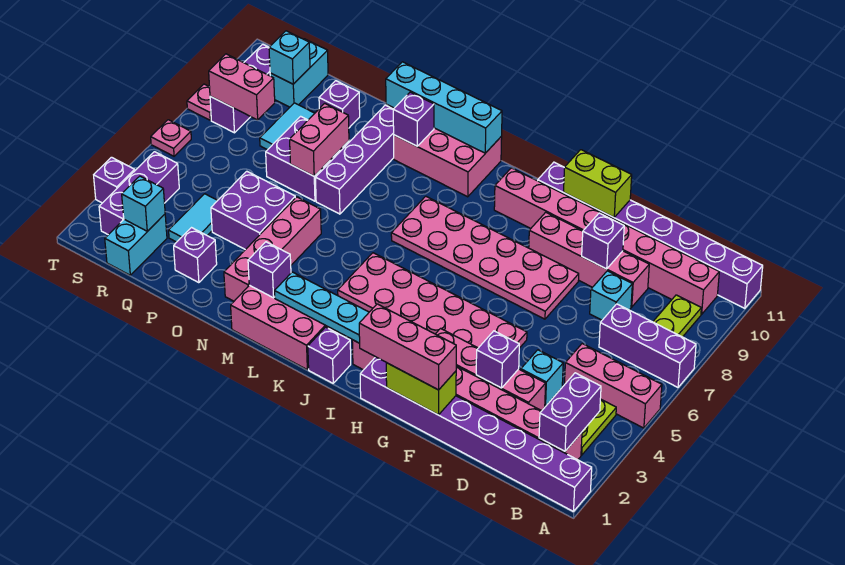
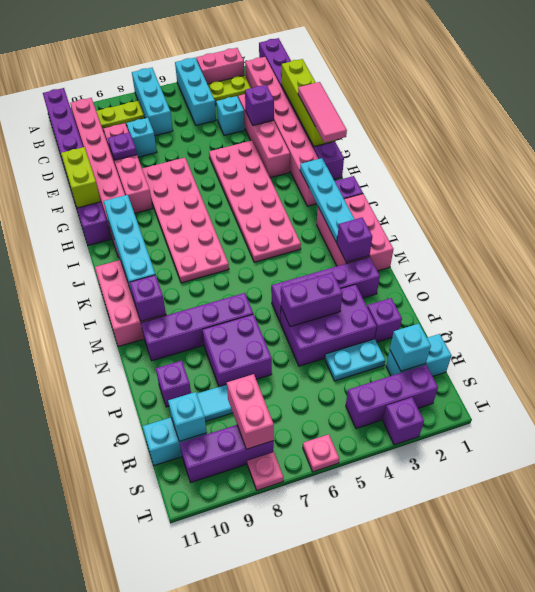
pink 1x3 brick [565,344,662,428] -> cyan 1x3 brick [175,58,216,125]
purple 1x3 brick [599,304,696,387] -> cyan 1x3 brick [132,68,173,136]
purple 1x2 brick [539,373,601,451] -> purple 1x2 brick moved to [281,273,343,327]
purple 1x1 brick [582,213,624,269] -> purple 1x1 plate [108,132,137,160]
lime 1x2 brick [386,363,456,415] -> lime 1x4 brick [281,59,335,147]
pink 1x3 brick [359,304,456,390] -> pink 1x3 tile [298,82,347,143]
cyan 1x4 brick [386,62,502,153] -> cyan 1x4 brick moved to [104,195,155,296]
pink 1x4 brick [224,197,321,301] -> purple 1x4 brick [272,257,380,323]
purple 2x2 brick [211,171,295,250] -> purple 2x3 brick [281,284,377,366]
pink 1x2 brick [290,103,349,176] -> pink 1x2 brick moved to [196,48,244,84]
cyan 1x2 tile [169,194,218,242] -> cyan 1x2 plate [325,339,385,381]

